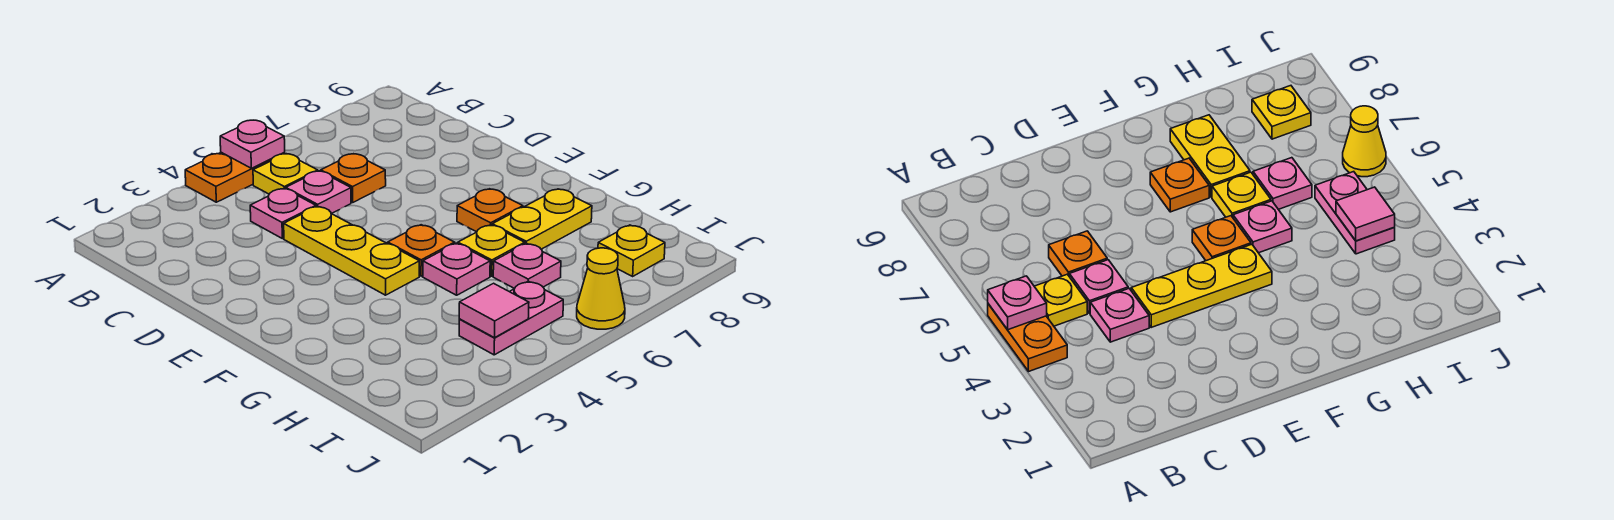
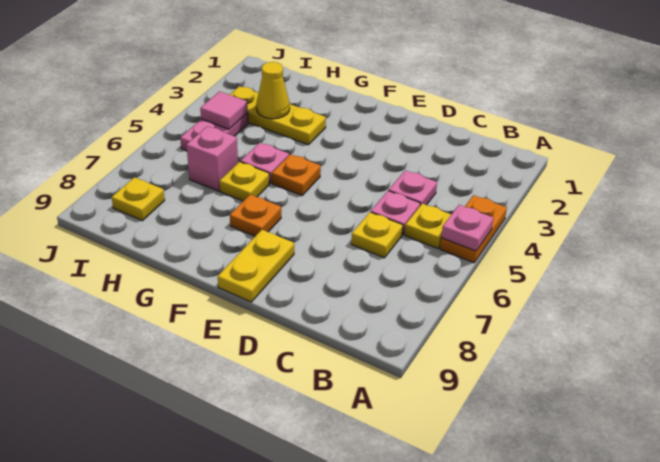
orange 1x1 plate [321,154,386,202] -> yellow 1x1 plate [351,212,403,258]
yellow 1x3 plate [284,206,419,295] -> yellow 1x3 plate moved to [230,86,326,145]
yellow 1x2 plate [492,189,592,249] -> yellow 1x2 plate moved to [218,230,294,302]
pink 1x1 plate [493,243,561,289] -> pink 1x1 brick [186,126,238,191]
yellow 1x1 cone [577,248,625,329] -> yellow 1x1 cone moved to [256,62,290,119]

